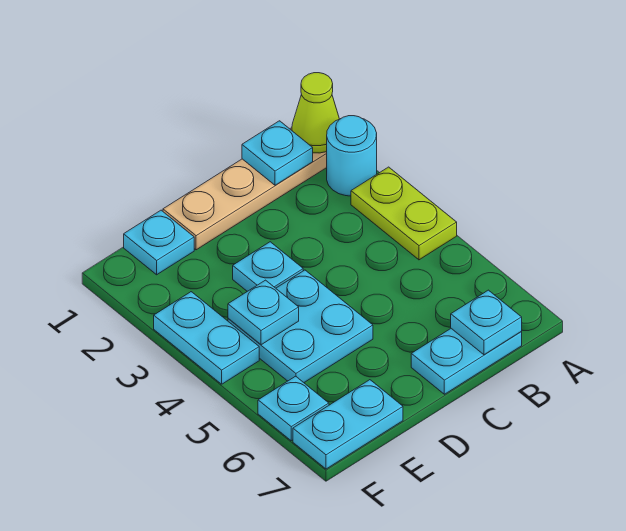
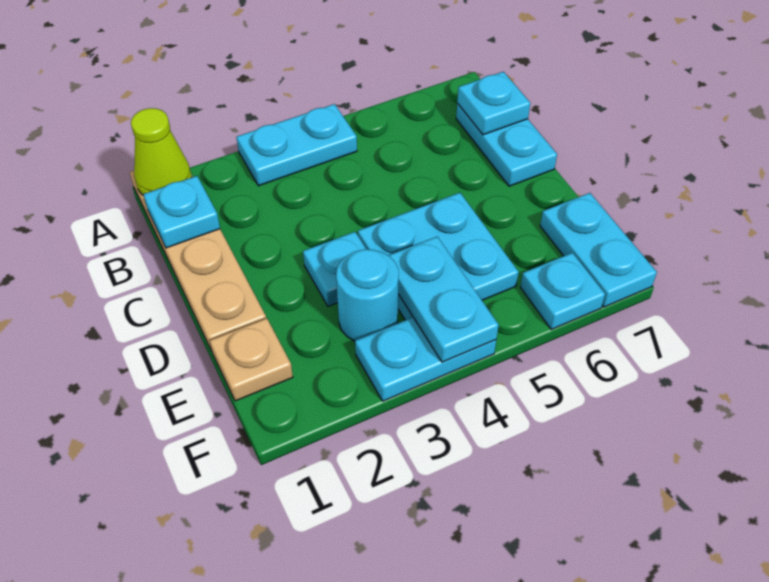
cyan 1x1 round brick [327,116,377,196] -> cyan 1x1 round brick moved to [336,249,399,341]
lime 1x2 plate [351,167,457,260] -> cyan 1x2 plate [236,104,357,186]
cyan 1x1 plate [124,210,194,275] -> tan 1x1 plate [210,318,293,401]
cyan 1x1 plate [228,280,299,345] -> cyan 1x2 plate [388,237,499,362]

